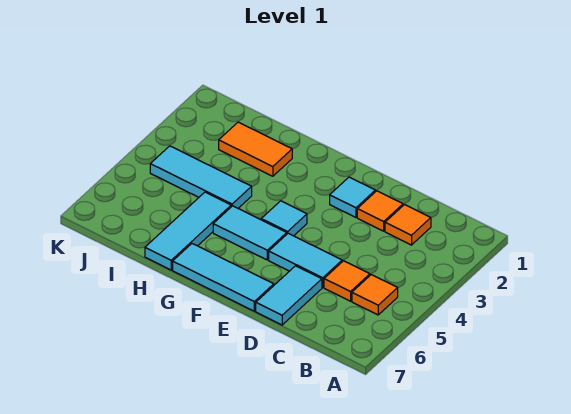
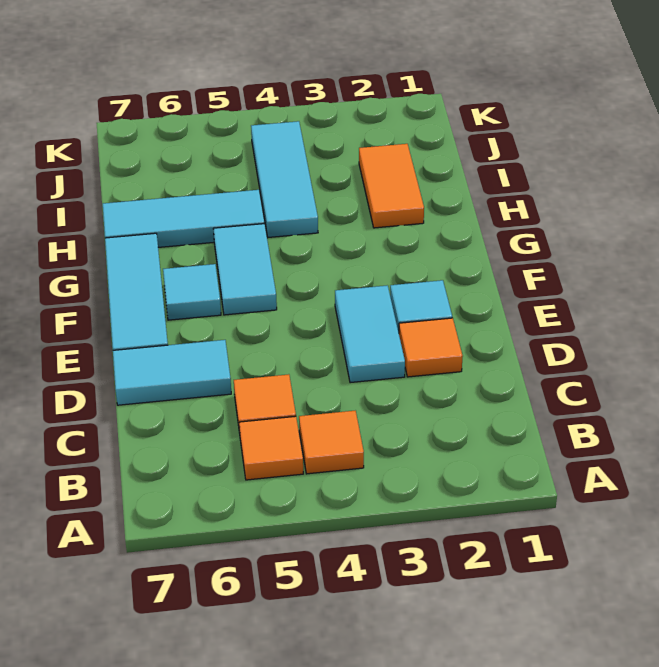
orange 1x1 tile [385,205,431,245] -> orange 1x1 tile moved to [299,411,364,474]
cyan 1x2 tile [269,233,342,287] -> cyan 1x2 tile moved to [335,285,405,383]
cyan 1x1 tile [261,201,307,236] -> cyan 1x1 tile moved to [163,264,221,320]

